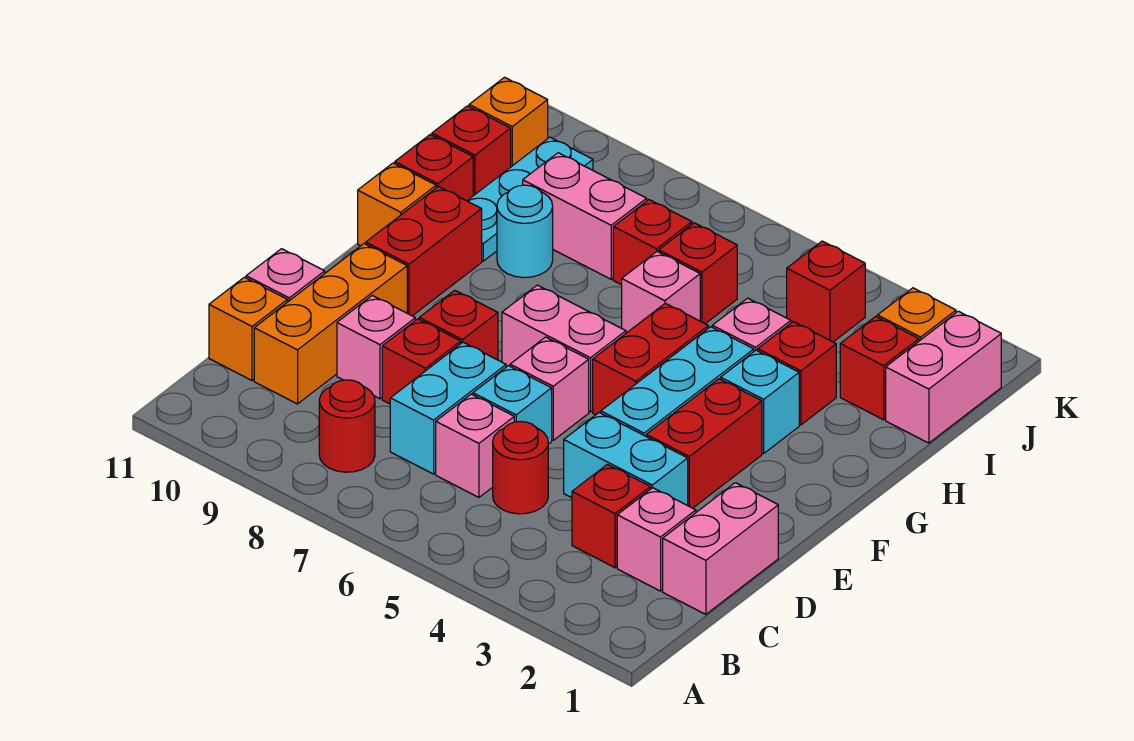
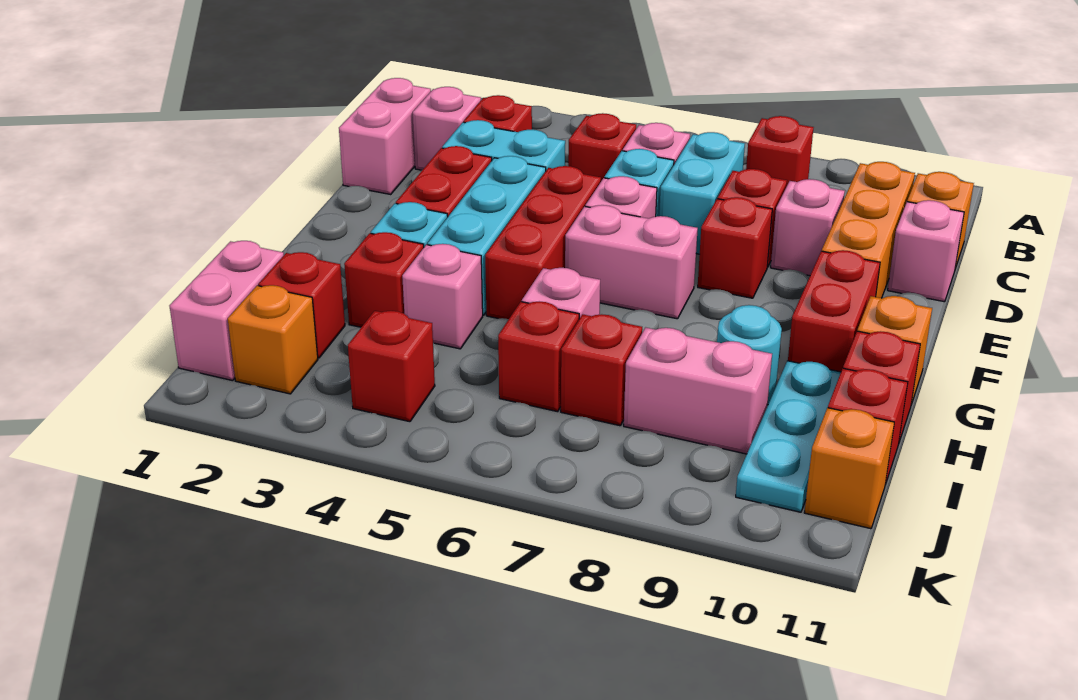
red 1x1 round brick [319,380,375,472] -> red 1x1 brick [746,116,814,187]
red 1x1 round brick [493,421,548,514] -> red 1x1 brick [568,113,636,181]
red 1x2 brick [593,303,708,415] -> red 1x3 brick [485,166,601,319]

